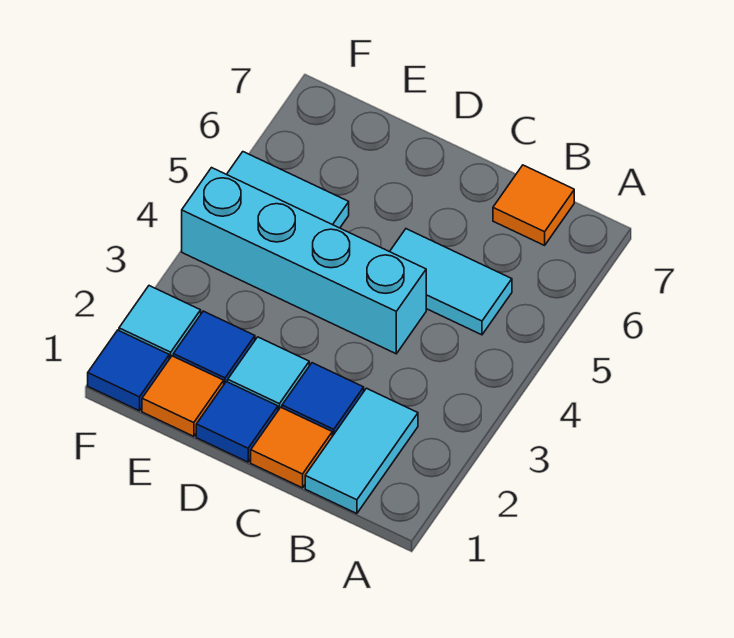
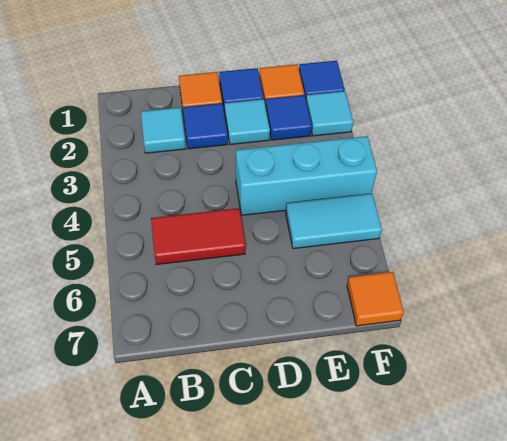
cyan 1x2 tile [305,388,418,514] -> cyan 1x1 tile [141,107,186,153]
cyan 1x2 tile [390,229,512,335] -> red 1x2 tile [151,208,246,265]
orange 1x1 tile [493,165,574,245] -> orange 1x1 tile moved to [347,272,404,326]
cyan 1x4 brick [182,168,426,354] -> cyan 1x3 brick [236,136,377,215]

